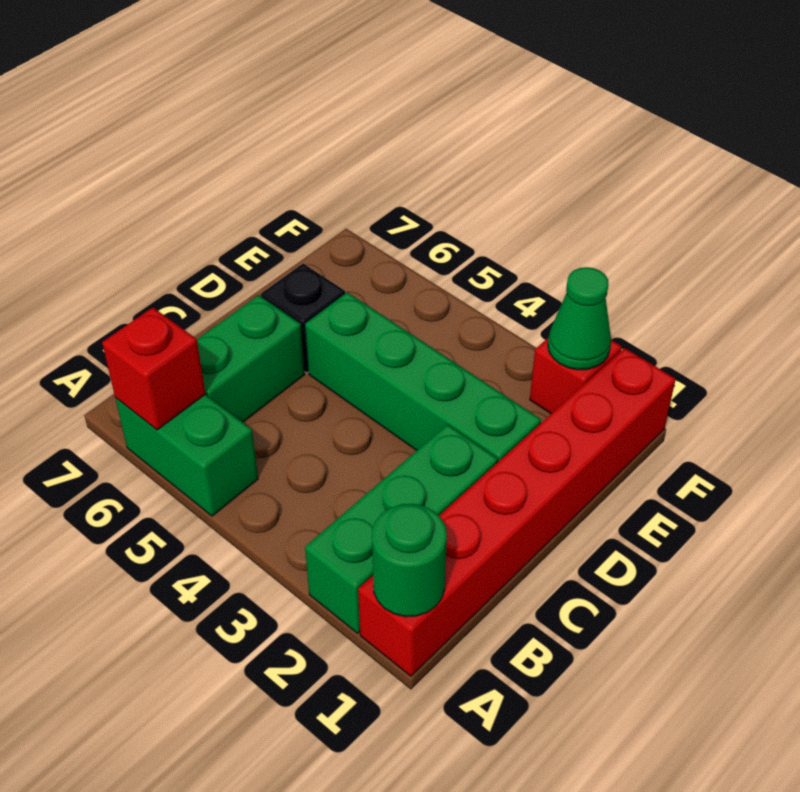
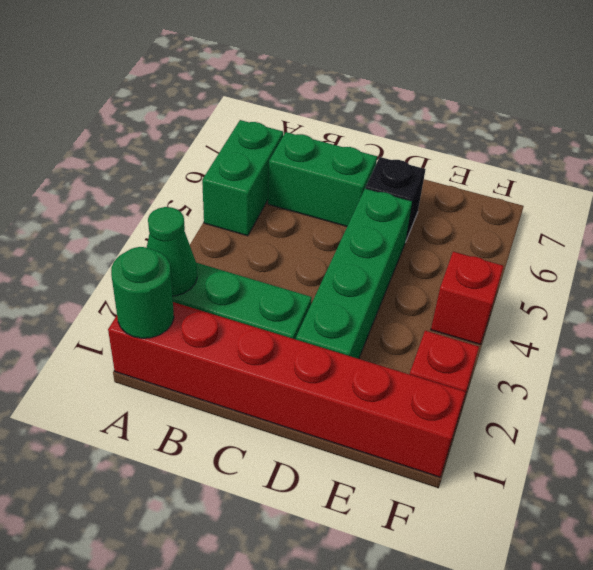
red 1x1 brick [102,308,206,430] -> red 1x1 brick moved to [431,252,504,344]
green 1x1 cone [548,267,611,370] -> green 1x1 cone moved to [147,207,197,296]

